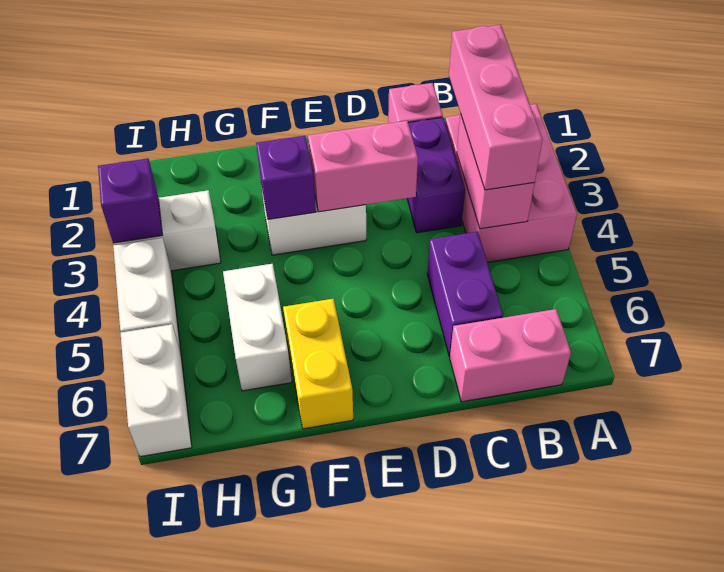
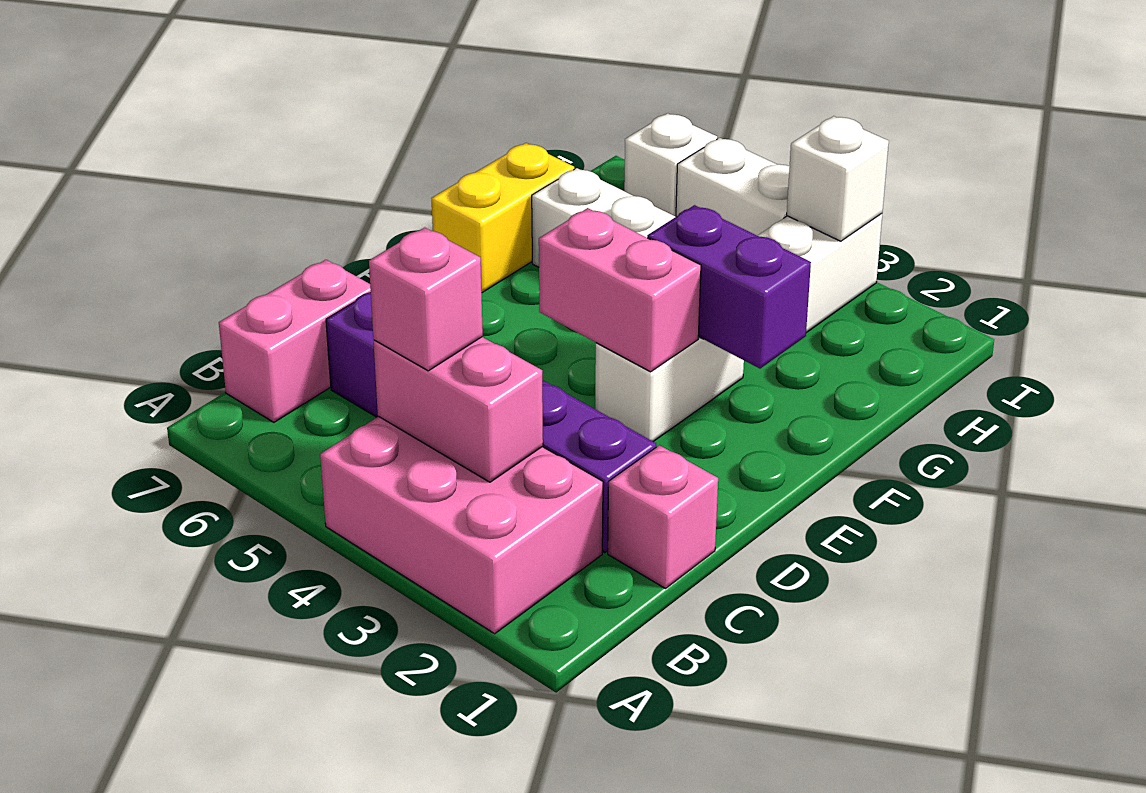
pink 1x3 brick [449,25,543,190] -> pink 1x1 brick [369,228,483,371]
pink 1x2 brick [308,121,418,212] -> pink 1x2 brick turned to [539,208,701,372]
purple 1x1 brick [256,136,316,219] -> purple 1x2 brick [647,205,811,369]
yellow 1x2 brick [283,299,353,429] -> yellow 1x2 brick turned to [431,143,574,293]
purple 1x1 brick [98,159,162,243] -> white 1x1 brick [787,116,889,241]
white 1x2 brick [121,324,192,457] -> white 1x1 brick [624,113,717,217]

